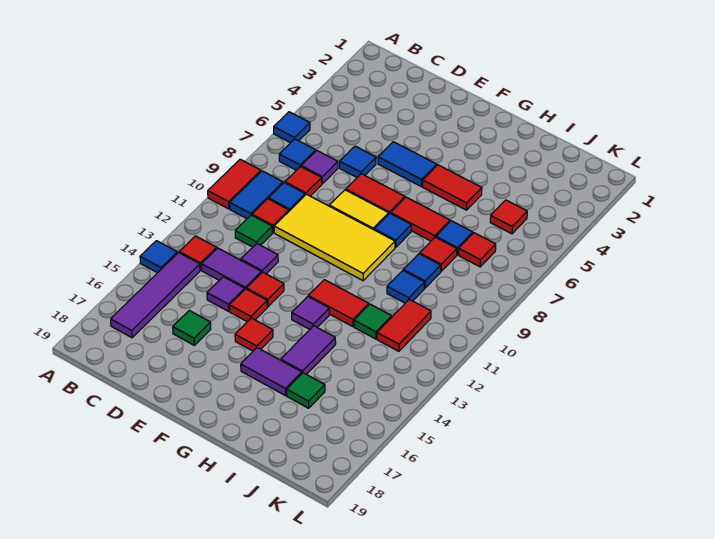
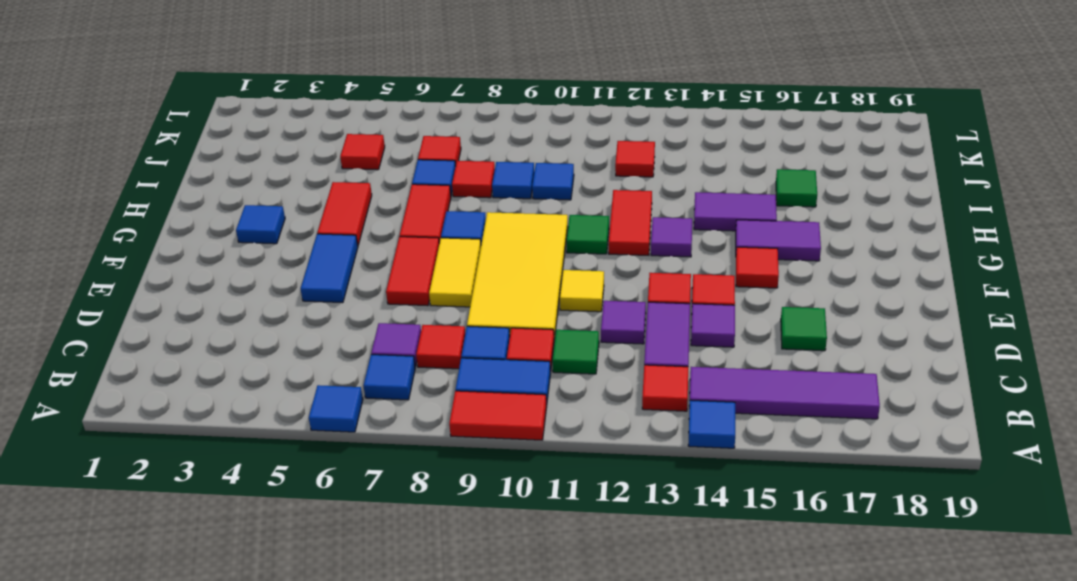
blue 1x1 tile [340,146,376,177] -> blue 1x1 tile moved to [236,205,285,244]
none -> yellow 1x1 tile [560,270,604,312]
purple 1x2 tile [241,348,302,396] -> purple 1x2 tile turned to [736,220,821,261]
green 1x1 tile [354,304,392,339] -> green 1x1 tile moved to [566,215,609,254]
red 1x2 tile [377,299,431,351] -> red 1x1 tile [615,141,655,177]

